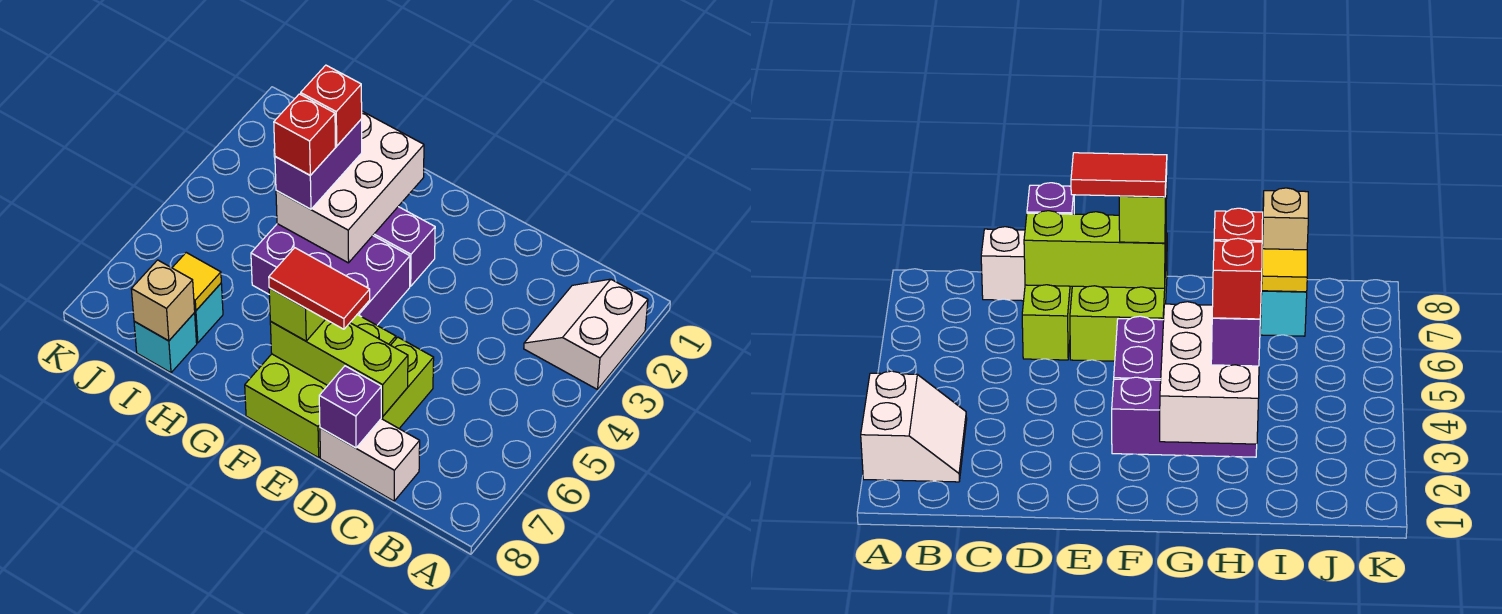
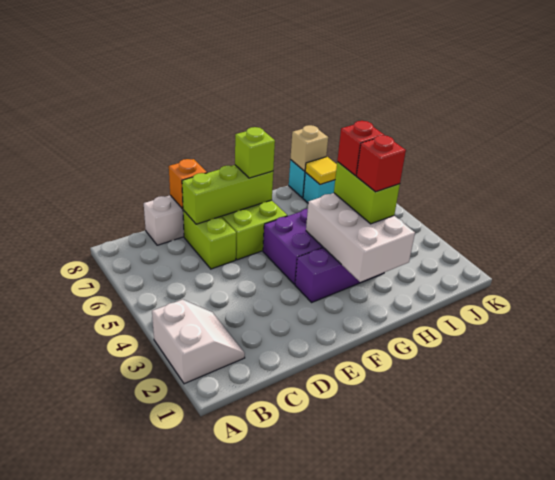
purple 1x1 brick [319,366,381,448] -> orange 1x1 brick [169,159,207,209]
red 1x2 tile [269,248,370,329] -> none
purple 1x2 brick [275,119,362,209] -> lime 1x2 brick [334,162,400,224]

